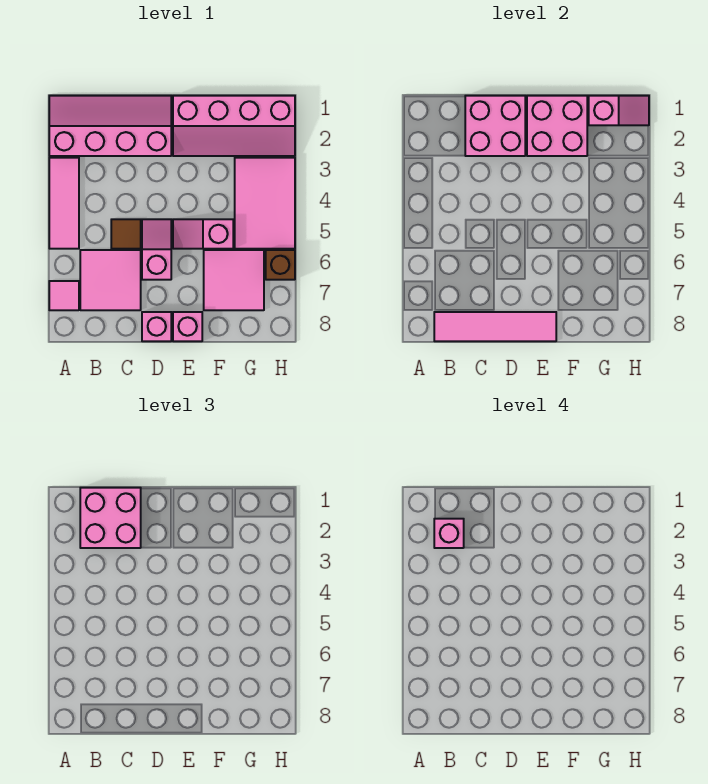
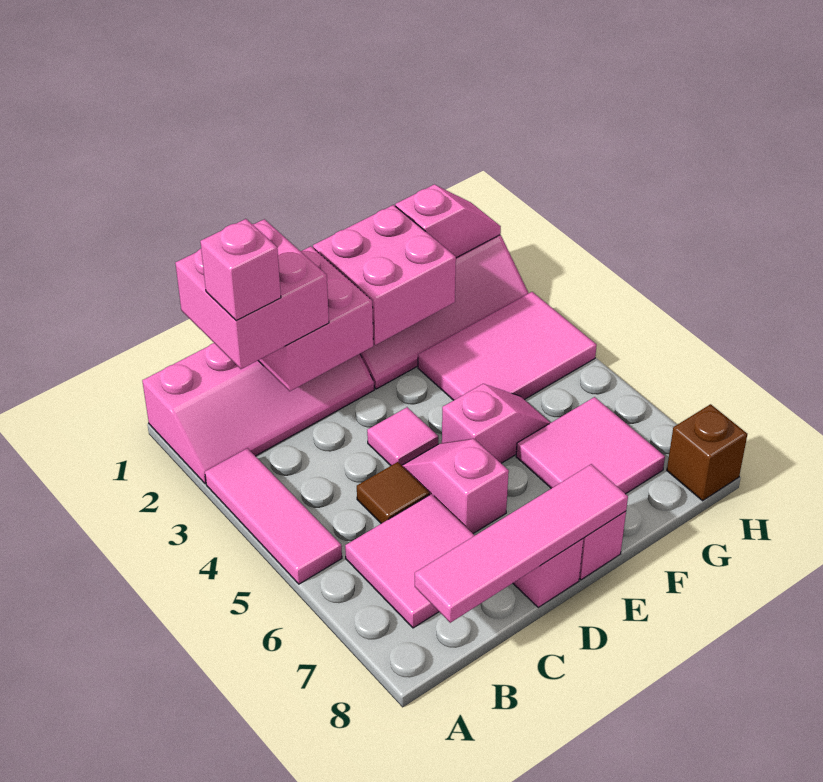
pink 2x4 slope [49,96,171,156] -> pink 2x4 slope turned to [142,343,374,484]
pink 1x1 tile [49,281,79,310] -> pink 1x1 tile moved to [367,407,438,465]
pink 1x2 slope [173,219,233,249] -> pink 1x2 slope turned to [442,384,550,463]
pink 2x3 tile [235,158,295,249] -> pink 2x3 tile turned to [418,292,597,400]
brown 1x1 brick [266,250,295,280] -> brown 1x1 brick moved to [667,404,747,501]

